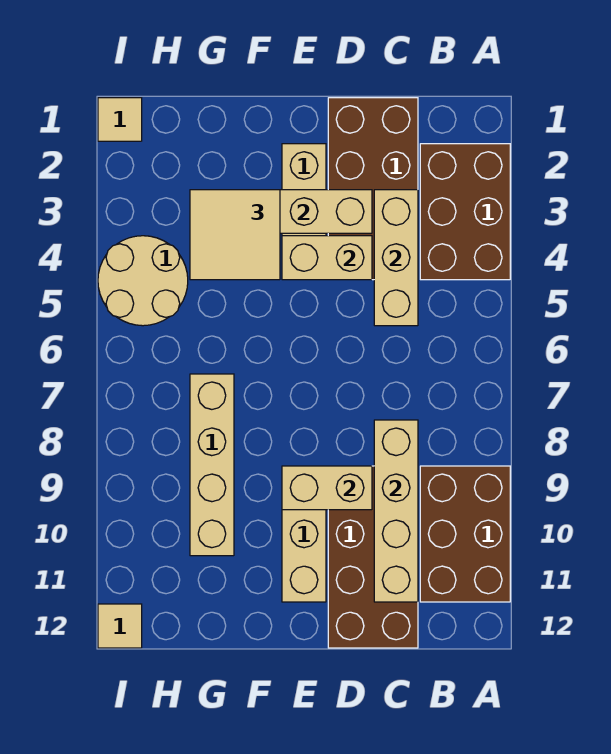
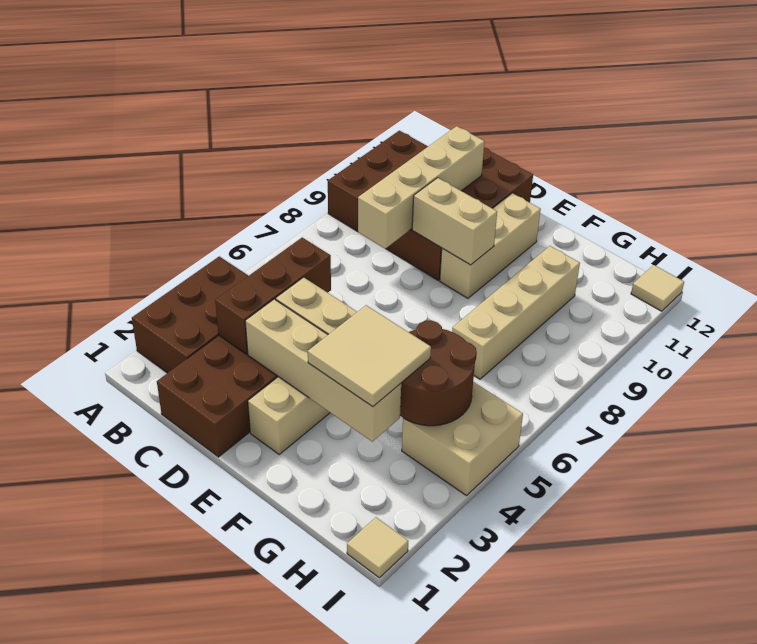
tan 1x3 brick [374,190,418,326] -> brown 1x3 brick [215,238,331,354]
none -> brown 2x2 round brick [400,320,477,426]
tan 2x2 round brick [98,236,188,326] -> tan 2x2 brick [402,382,523,496]

